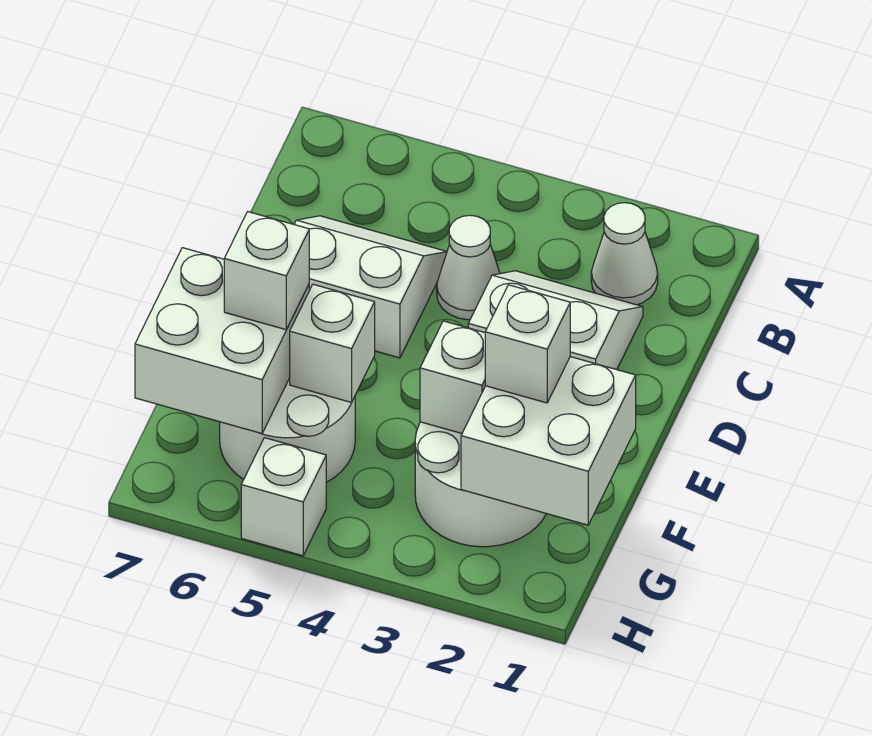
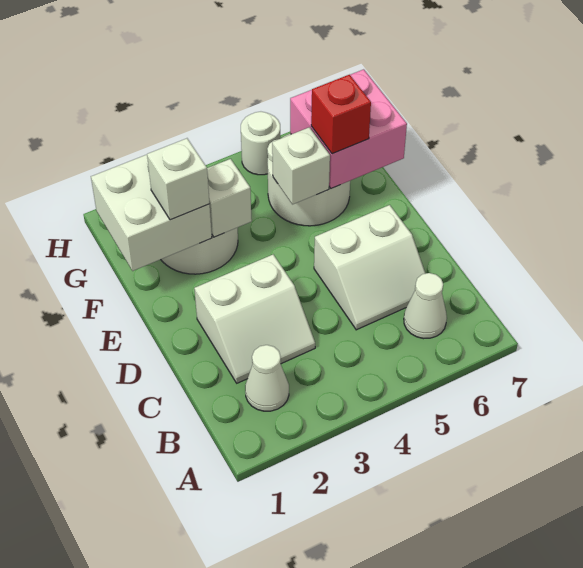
white 1x1 cone [437,215,500,320] -> white 1x1 cone moved to [404,273,447,339]
white 2x2 brick [135,248,309,434] -> pink 2x2 brick [290,69,407,188]
white 1x1 brick [224,212,309,330] -> red 1x1 brick [311,75,371,154]
white 1x1 brick [241,438,326,556] -> white 1x1 round brick [241,112,280,175]

